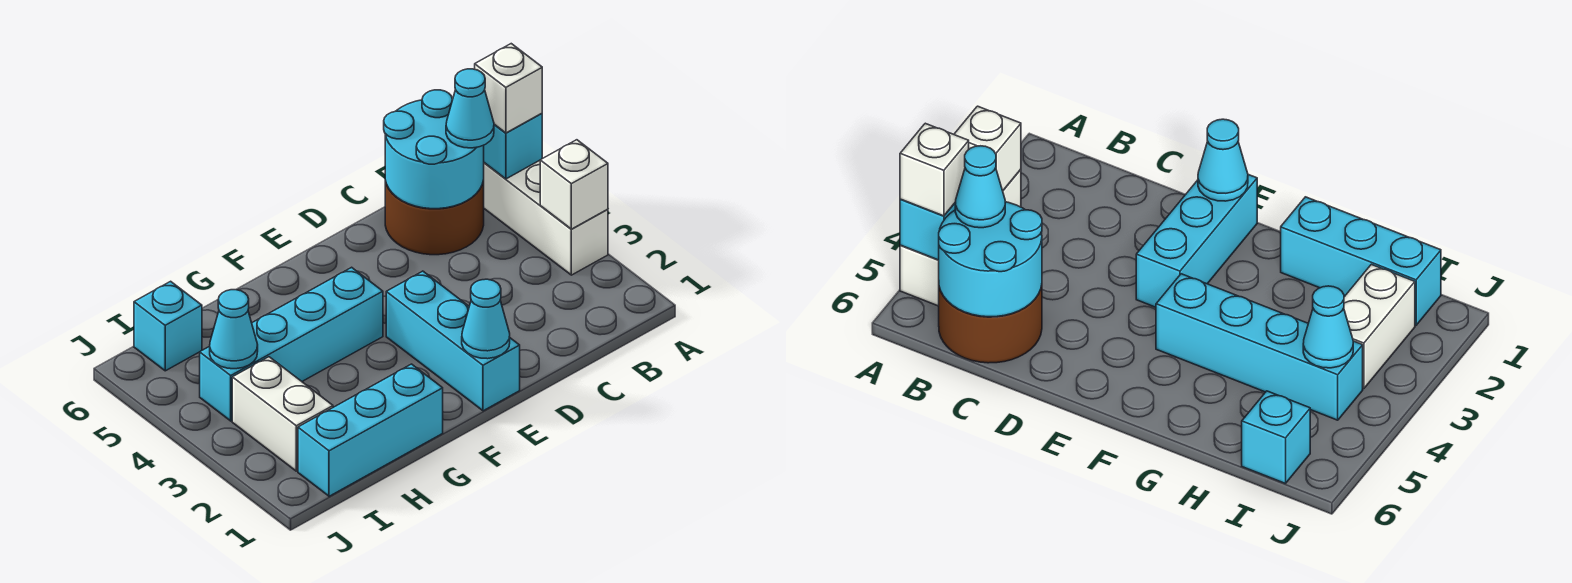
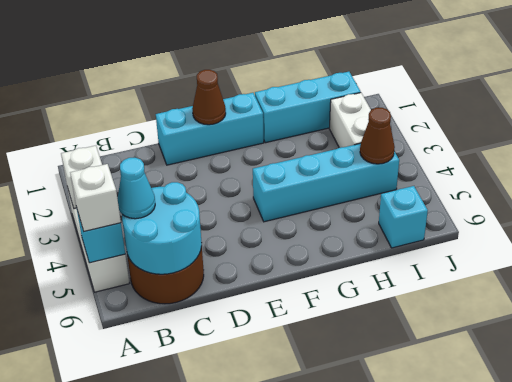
cyan 1x3 brick [386,271,520,411] -> cyan 1x3 brick turned to [156,93,264,165]
cyan 1x1 cone [462,279,510,359] -> brown 1x1 cone [192,70,226,125]
cyan 1x1 cone [210,290,258,369] -> brown 1x1 cone [360,108,395,164]

